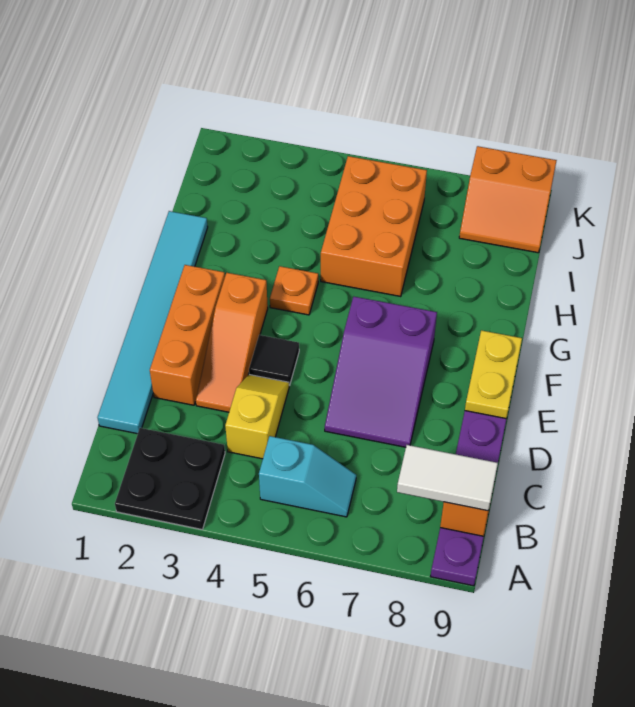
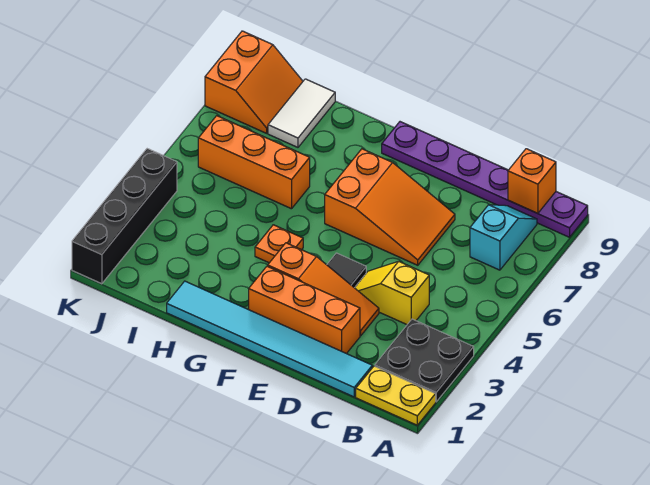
cyan 1x2 slope [259,436,356,517] -> cyan 1x2 slope moved to [470,205,537,270]
white 1x2 tile [397,445,498,511] -> white 1x2 tile moved to [268,79,335,147]
purple 2x3 slope [325,296,437,447] -> orange 2x3 slope [325,149,455,265]
yellow 1x2 plate [465,330,522,419] -> yellow 1x2 plate moved to [356,366,436,425]
orange 2x3 brick [321,156,427,297] -> orange 1x3 brick [198,116,310,209]
none -> black 1x4 brick [72,149,177,284]

